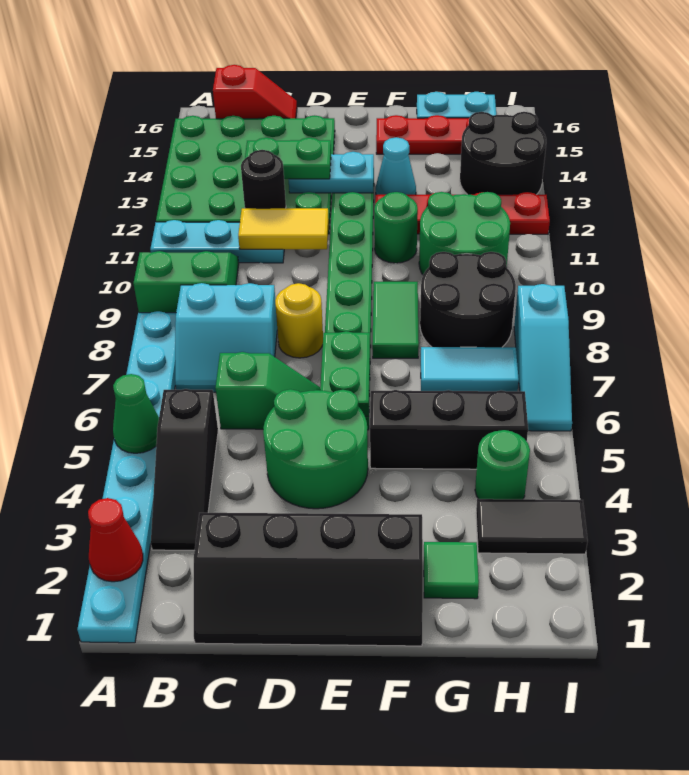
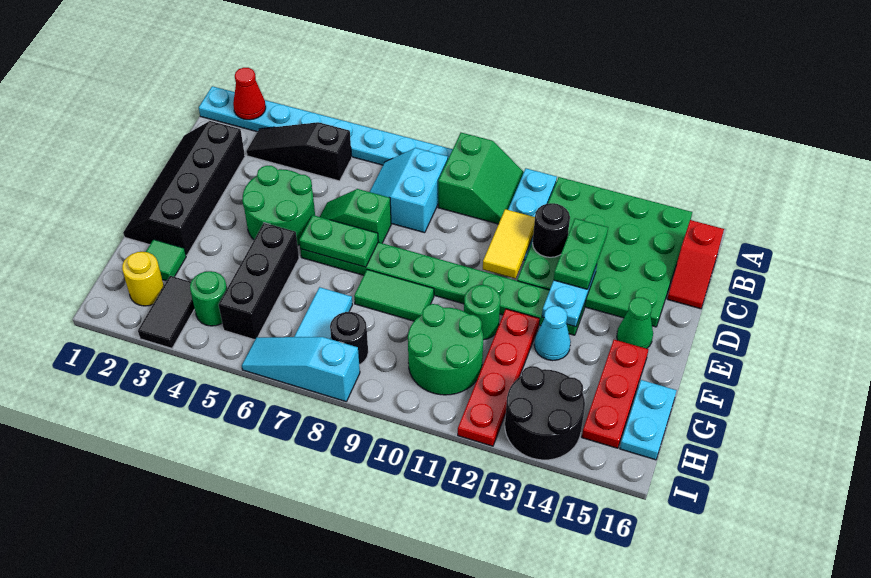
green 1x1 cone [113,374,159,453] -> green 1x1 cone moved to [617,297,653,349]
green 1x2 slope [215,352,320,429] -> green 1x2 slope turned to [320,189,391,243]
yellow 1x1 round brick [275,283,323,358] -> yellow 1x1 round brick moved to [122,252,164,306]
black 2x2 round brick [420,252,516,347] -> black 1x1 round brick [330,312,368,365]

